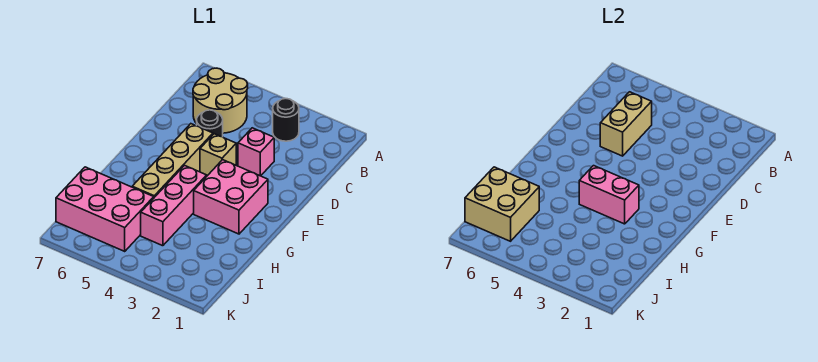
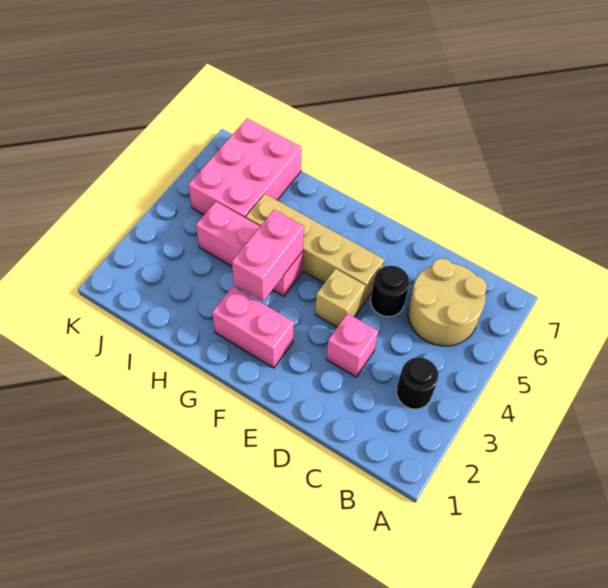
tan 1x2 brick [600,92,652,156] -> none
pink 2x2 brick [194,160,268,234] -> pink 1x2 brick [212,287,294,368]
tan 2x2 brick [465,167,539,241] -> none

